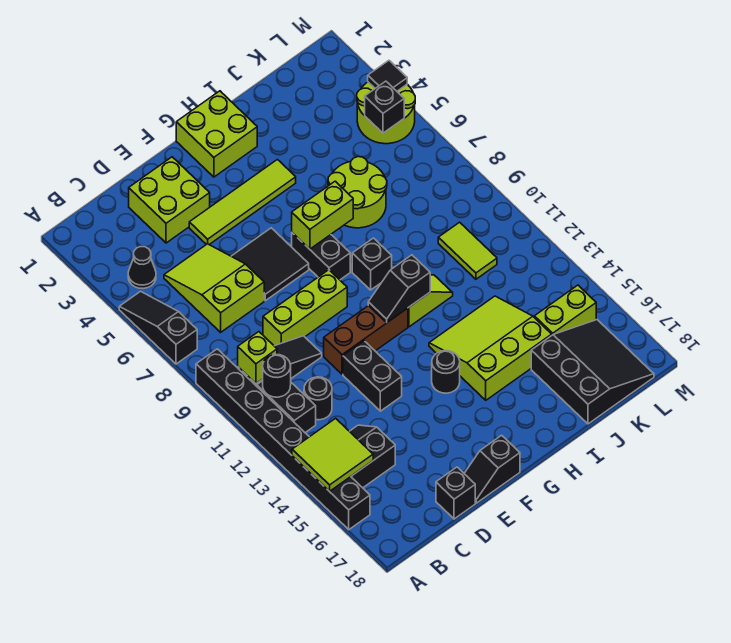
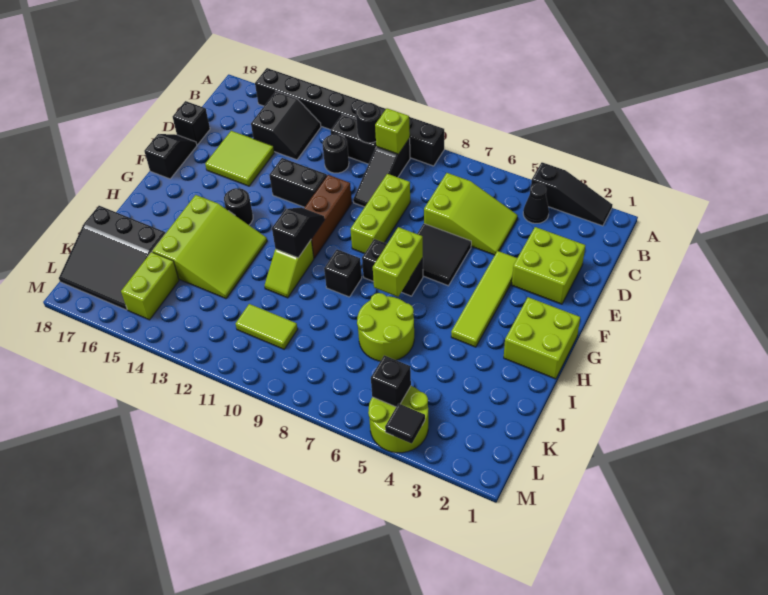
black 1x3 slope [119,291,197,364] -> black 1x3 slope moved to [531,162,613,226]
lime 2x2 tile [292,418,373,491] -> lime 2x2 tile moved to [205,131,274,186]

